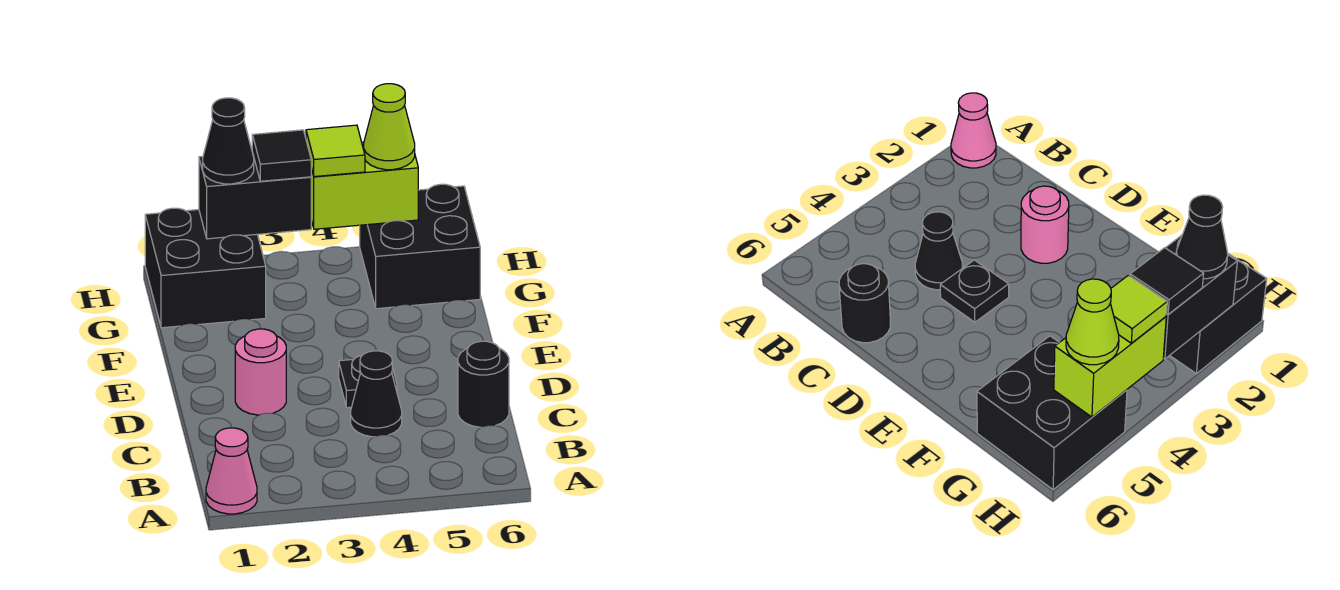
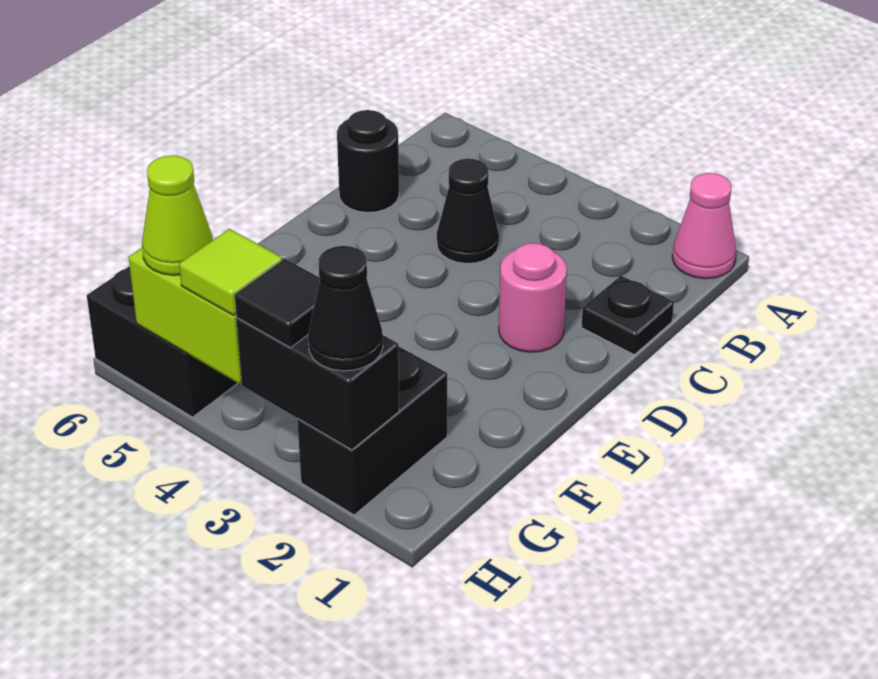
black 1x1 plate [339,355,397,408] -> black 1x1 plate moved to [581,276,674,355]
black 2x2 brick [145,208,266,328] -> black 1x2 brick [297,346,447,515]

